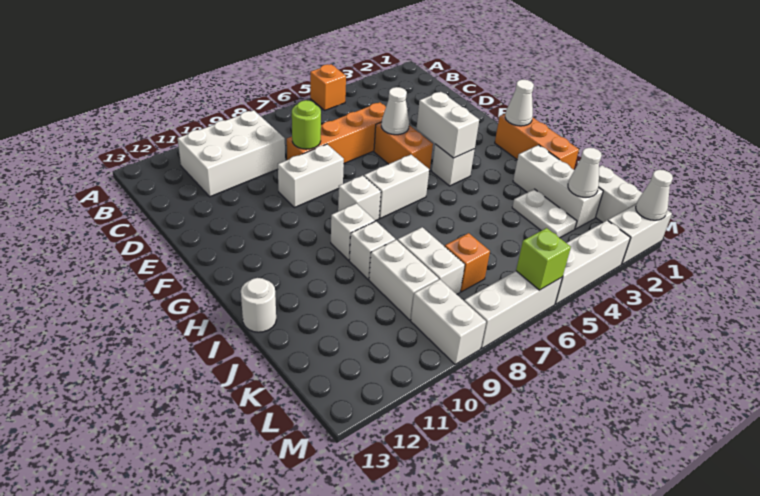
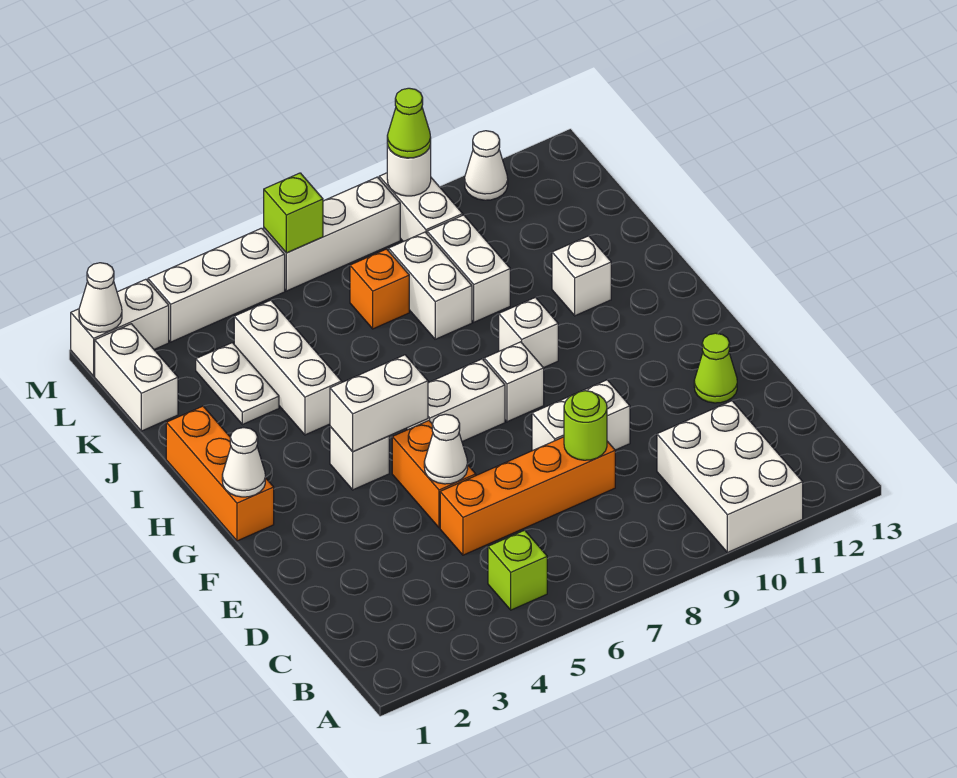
orange 1x1 brick [310,64,346,110] -> none
none -> lime 1x1 brick [488,530,547,610]
white 2x3 brick [178,110,285,197] -> white 2x3 brick turned to [657,401,803,553]
none -> lime 1x1 cone [694,333,737,403]
white 1x2 brick [416,92,479,158] -> white 1x2 brick turned to [330,355,428,452]
white 1x3 brick [513,145,603,229] -> white 1x3 brick moved to [234,300,342,435]
white 1x1 brick [349,221,395,279] -> white 1x1 brick moved to [552,236,611,316]
white 1x1 round brick [241,278,276,332] -> white 1x1 round brick moved to [387,142,431,196]
white 1x1 cone [568,148,602,197] -> white 1x1 cone moved to [465,131,508,200]
none -> lime 1x1 cone [387,88,431,158]

